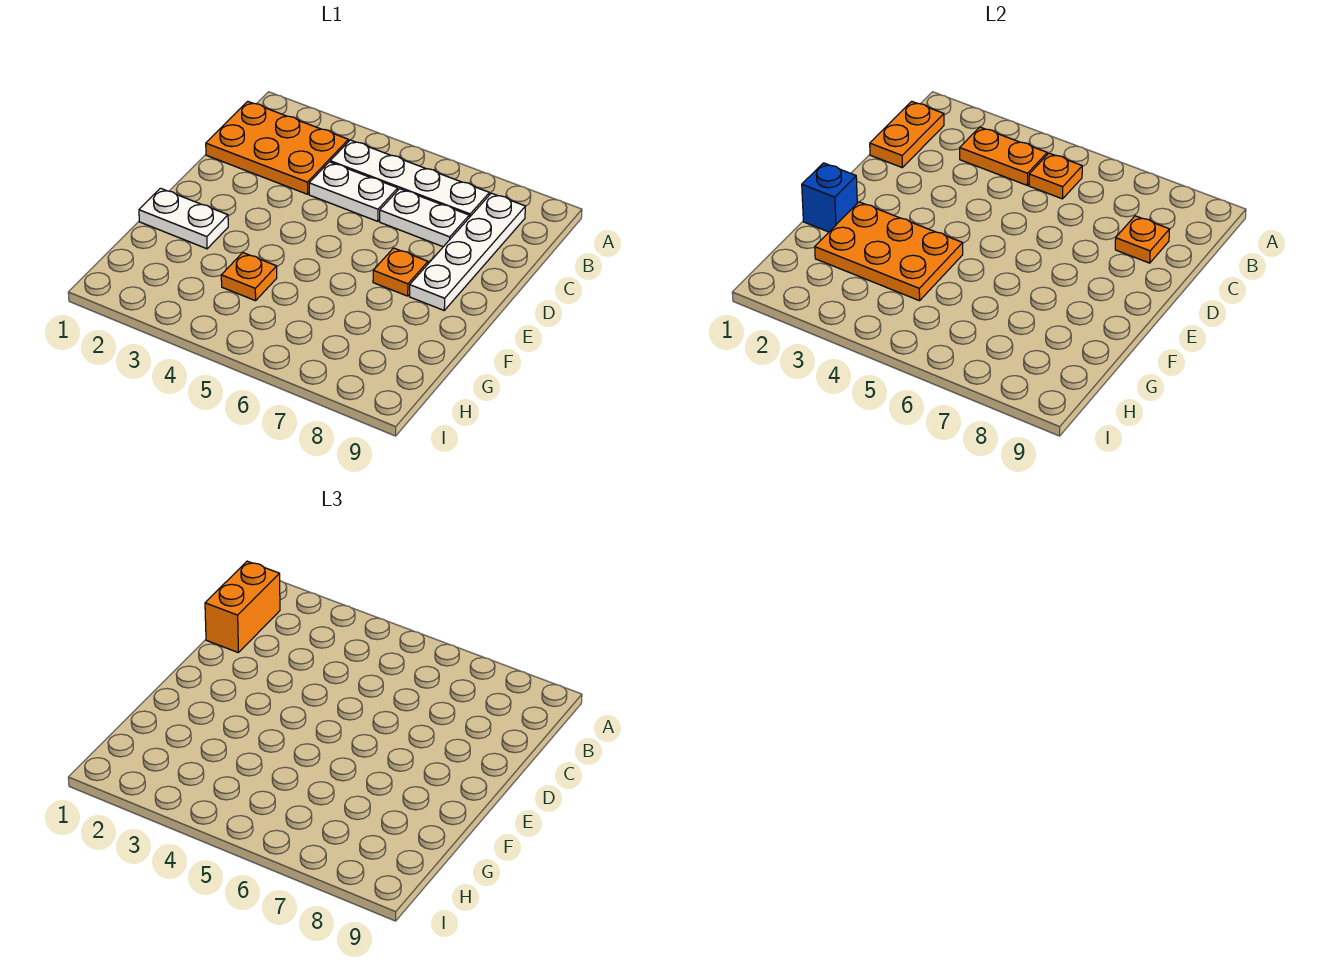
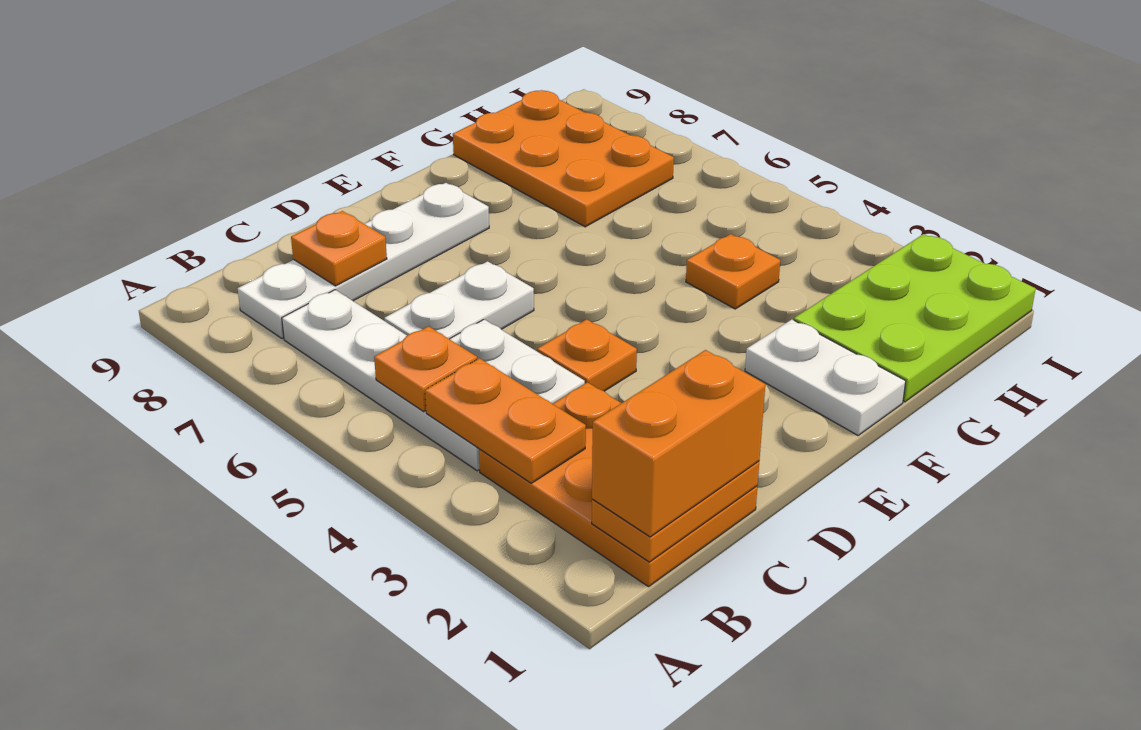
white 1x2 plate [380,189,469,247] -> white 1x2 plate turned to [384,261,534,339]
orange 1x1 plate [373,248,428,296] -> orange 1x1 plate moved to [537,319,637,391]
blue 1x1 brick [802,163,857,232] -> none
orange 2x3 plate [815,202,963,301] -> orange 2x3 plate moved to [453,90,674,227]
none -> lime 2x3 plate [794,234,1036,402]

